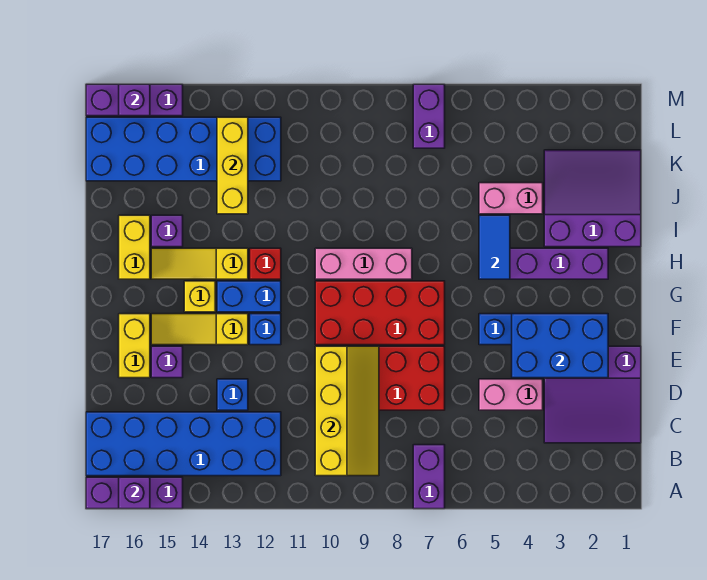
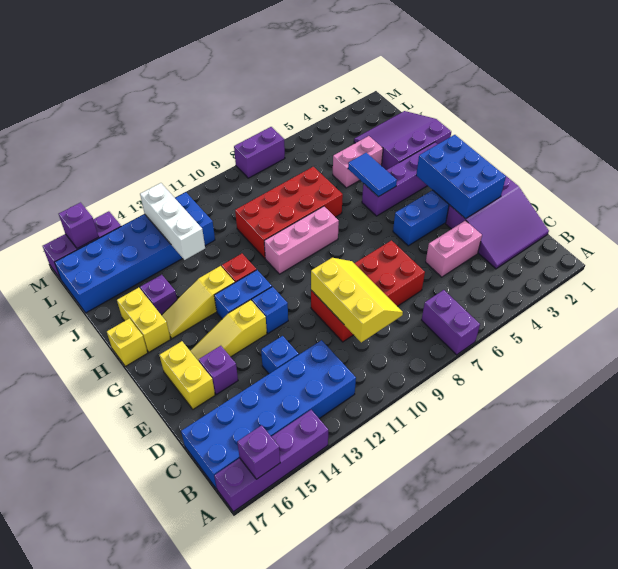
purple 1x3 brick [86,477,183,509] -> purple 1x4 brick [214,410,328,512]
yellow 2x4 slope [315,346,379,476] -> yellow 2x3 slope [311,258,403,342]
blue 2x3 brick [512,314,608,378] -> blue 2x3 brick turned to [416,135,506,219]
red 2x4 brick [315,281,445,345] -> red 2x4 brick moved to [235,167,343,258]
yellow 1x1 brick [184,281,215,312] -> yellow 1x1 brick moved to [107,319,148,366]
yellow 1x3 brick [217,117,248,214] -> white 1x3 brick [140,183,205,260]
purple 1x2 brick [413,84,445,148] -> purple 1x2 brick turned to [234,127,285,178]

